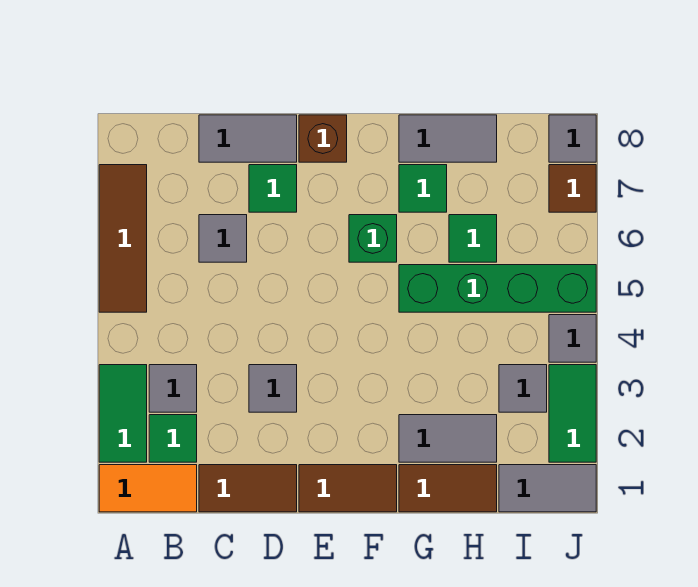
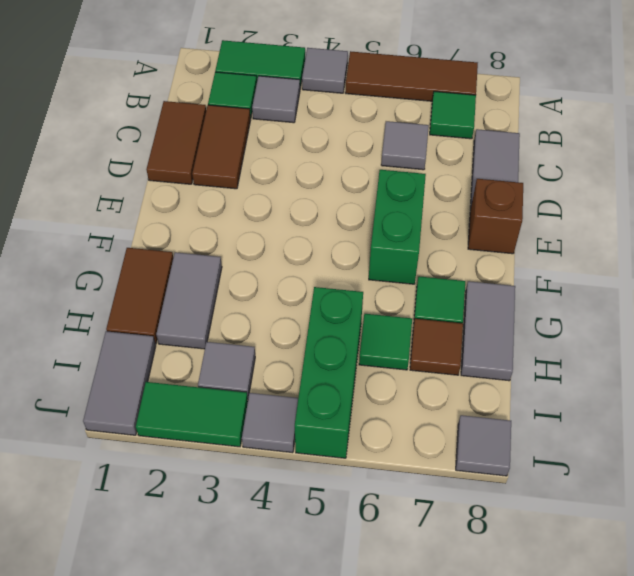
orange 1x2 tile [99,465,197,512] -> none
grey 1x1 tile [249,365,297,412] -> grey 1x1 tile moved to [302,48,348,93]
green 1x1 tile [249,165,297,212] -> green 1x1 tile moved to [430,91,476,139]
brown 1x2 tile [299,465,397,512] -> brown 1x2 tile moved to [192,105,251,189]
green 1x1 brick [349,215,397,262] -> green 1x2 brick [369,170,426,284]
green 1x4 brick [399,265,596,312] -> green 1x3 brick [295,287,363,458]
brown 1x1 tile [549,165,596,212] -> brown 1x1 tile moved to [410,319,463,375]

